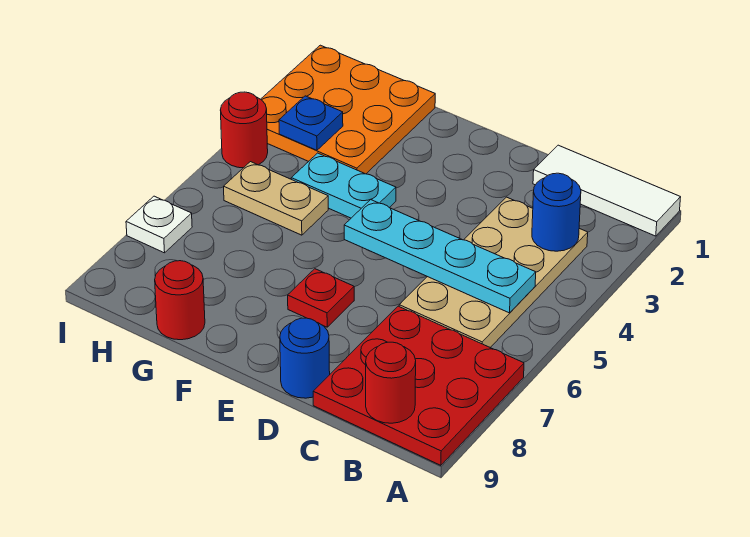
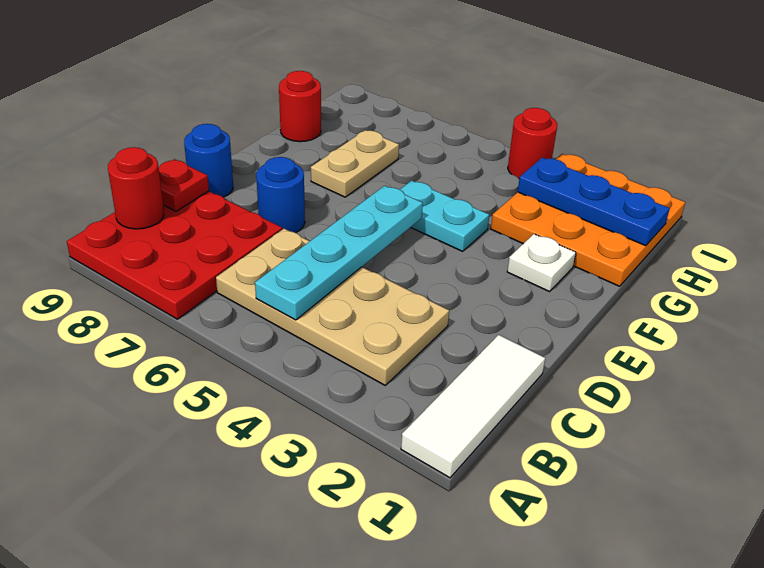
blue 1x1 round brick [532,173,581,251] -> blue 1x1 round brick moved to [256,157,305,233]
red 1x1 plate [288,269,354,327] -> red 1x1 plate moved to [159,159,209,211]
cyan 1x2 plate [291,153,396,218] -> cyan 1x2 plate turned to [400,181,489,251]
tan 1x2 plate [224,162,328,235] -> tan 1x2 plate moved to [311,130,399,197]
blue 1x1 plate [279,96,343,150] -> blue 1x3 plate [518,158,670,246]
white 1x1 plate [126,196,192,253] -> white 1x1 plate moved to [507,234,576,292]

